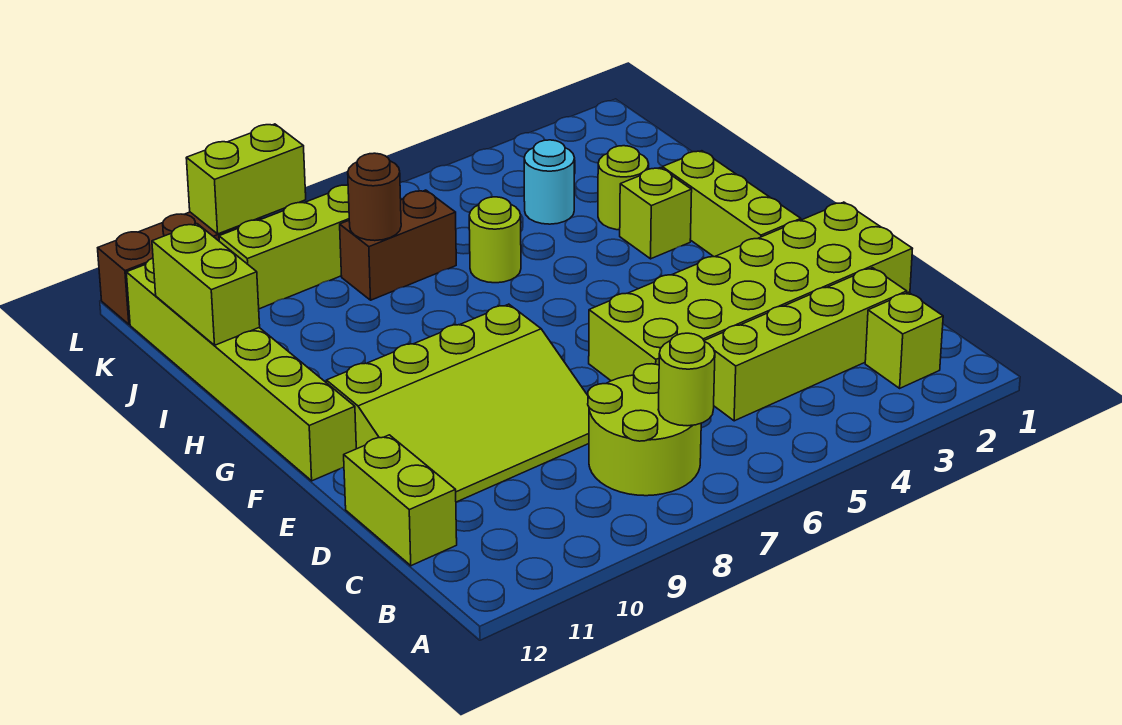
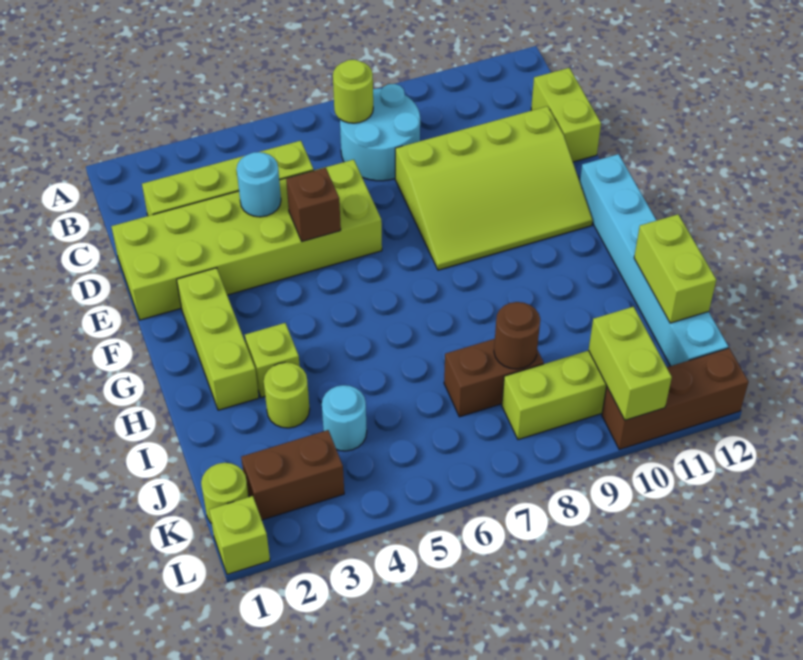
lime 1x1 brick [865,292,943,388] -> lime 1x1 brick moved to [209,496,270,574]
lime 2x2 round brick [588,364,701,496] -> cyan 2x2 round brick [340,84,420,181]
none -> cyan 1x1 round brick [237,152,281,217]
lime 3x4 slope [326,304,589,502] -> lime 3x4 slope turned to [395,106,593,270]
none -> brown 1x1 brick [286,168,341,242]
lime 1x6 brick [126,258,356,481] -> cyan 1x6 brick [580,154,728,366]
lime 1x1 round brick [469,197,521,283] -> lime 1x1 round brick moved to [201,463,249,523]
none -> brown 1x2 brick [241,430,344,520]
lime 1x2 brick [186,124,306,234] -> lime 1x2 brick turned to [589,307,672,420]

